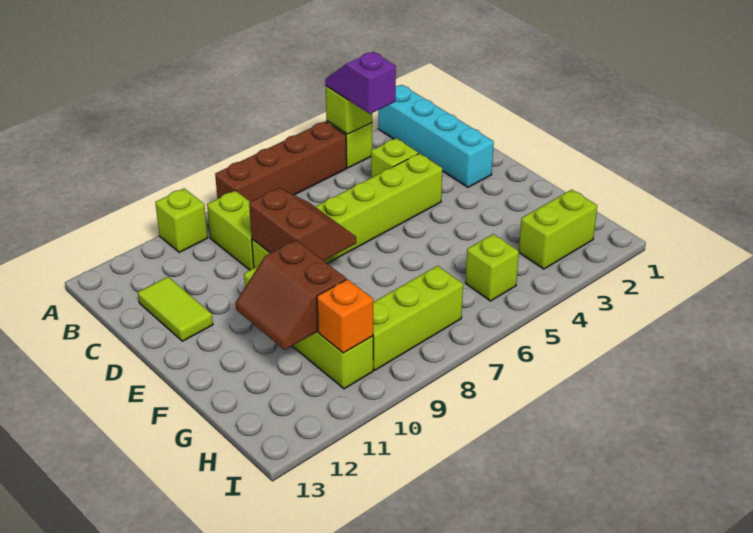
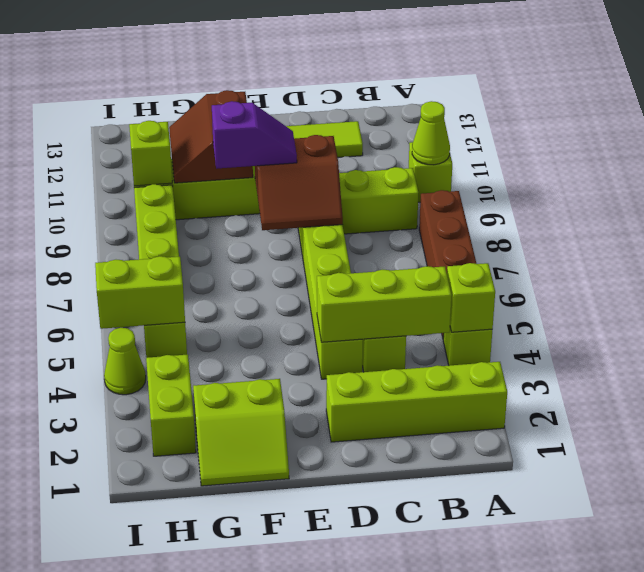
cyan 1x4 brick [378,85,494,187] -> lime 1x4 brick [326,362,507,442]
purple 1x2 slope [325,52,396,114] -> purple 1x2 slope moved to [212,101,297,169]
none -> lime 1x1 cone [412,101,450,165]
none -> lime 1x3 brick [317,266,452,342]
none -> lime 2x2 slope [193,379,289,486]
brown 2x2 slope [235,240,346,350] -> brown 2x2 slope turned to [169,90,253,183]
none -> lime 1x2 brick [95,256,185,329]
orange 1x1 brick [317,279,373,353] -> lime 1x1 brick [129,121,172,186]
none -> lime 1x1 cone [104,328,146,395]

